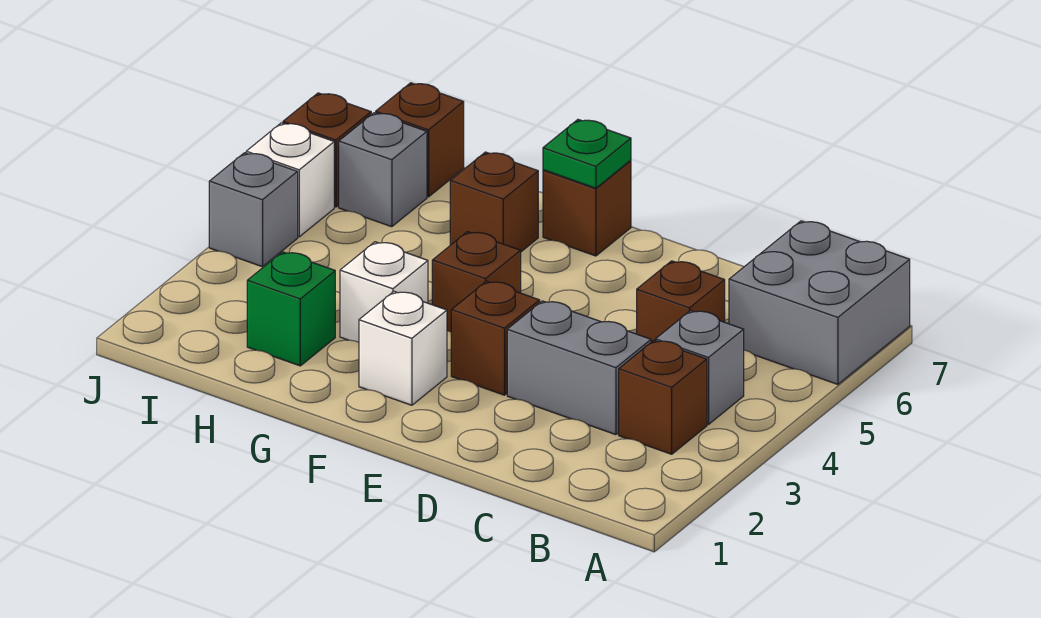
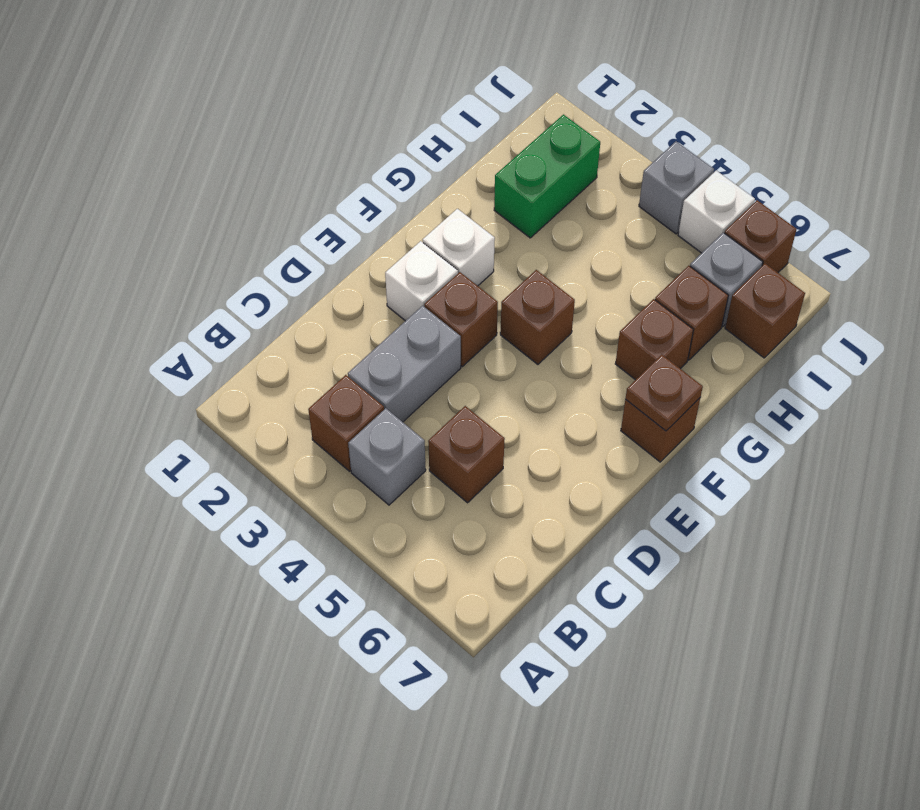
grey 2x2 brick [729,221,910,384] -> none
green 1x1 plate [543,120,631,188] -> brown 1x1 plate [625,355,703,431]
white 1x1 brick [340,242,428,342] -> white 1x1 brick moved to [385,241,458,321]
green 1x1 brick [247,252,335,366] -> green 1x2 brick [494,115,600,238]
none -> brown 1x1 brick [655,266,728,360]

